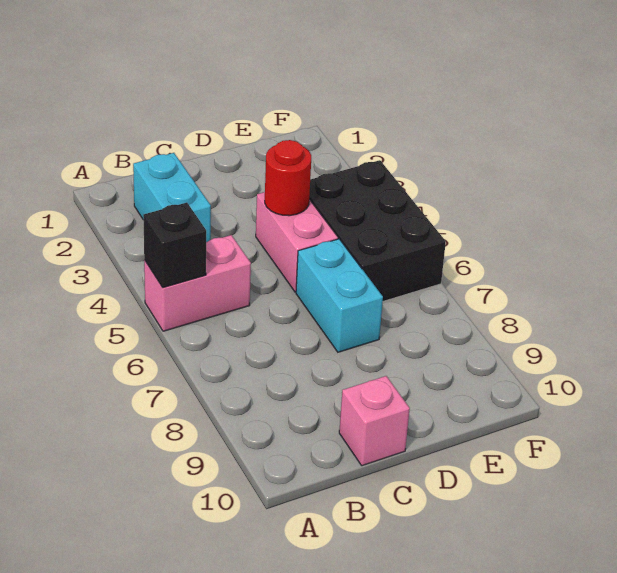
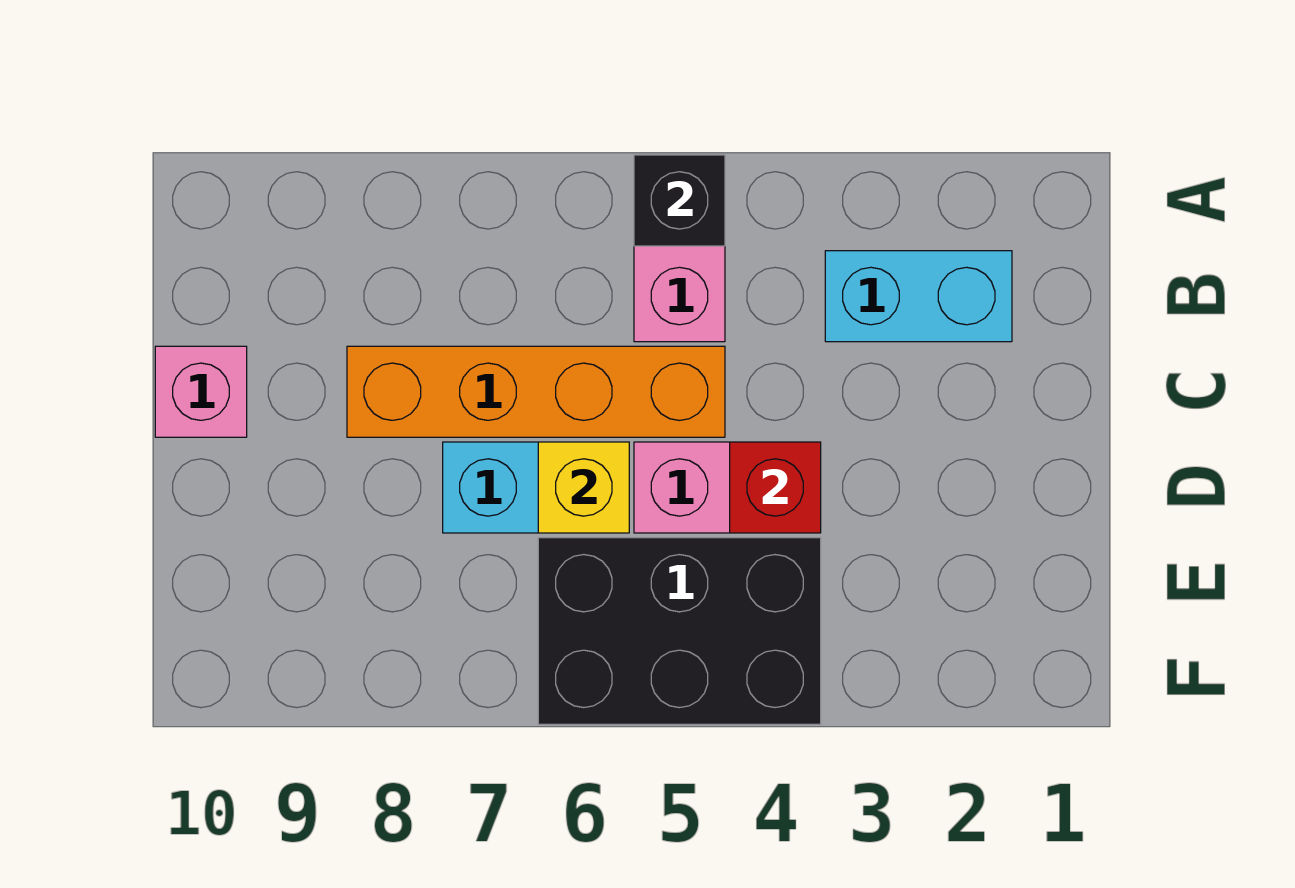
none -> orange 1x4 brick [347,346,725,437]
red 1x1 round brick [265,140,311,216] -> red 1x1 brick [730,442,821,533]
none -> yellow 1x1 brick [538,442,629,533]

